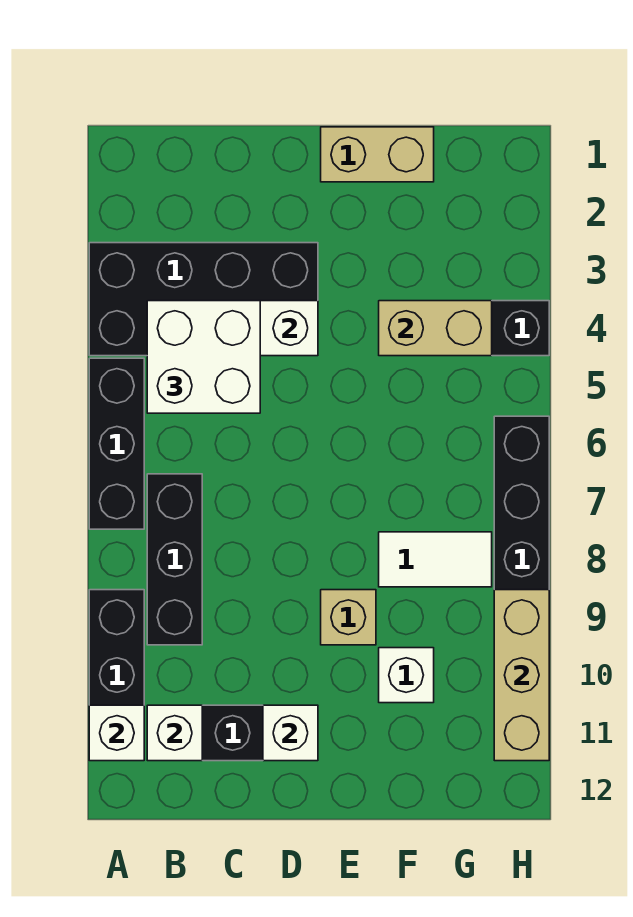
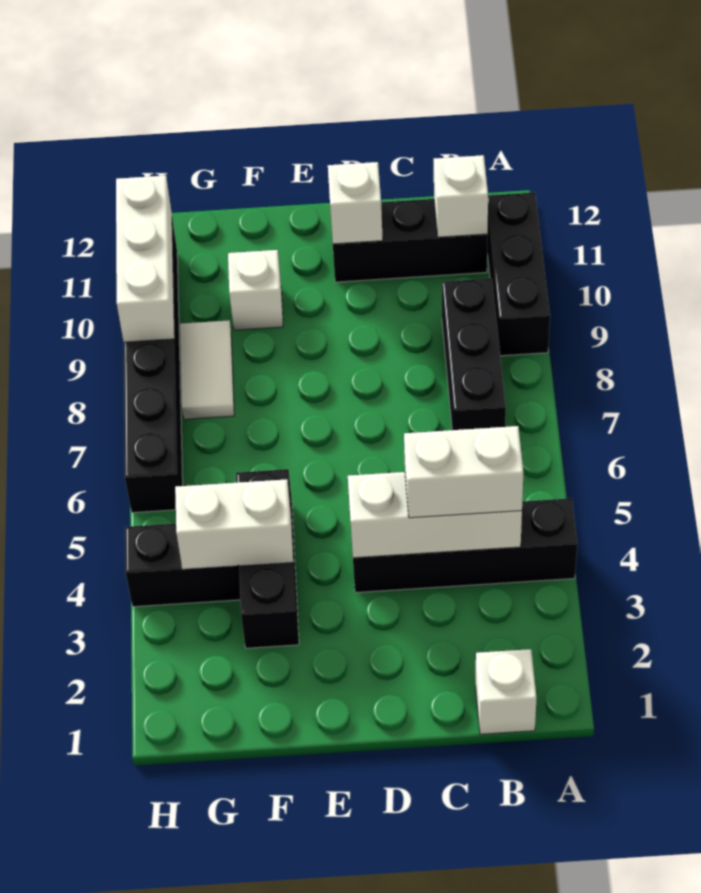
black 2x4 brick [89,243,318,356] -> black 1x4 brick [353,498,577,593]
black 1x3 brick [89,358,144,529] -> black 1x3 brick moved to [236,469,299,648]
white 1x1 brick [89,705,144,761] -> white 1x1 brick moved to [476,649,537,734]
white 2x2 brick [147,301,260,413] -> white 1x2 brick [404,426,523,518]
tan 1x2 brick [321,127,434,182] -> none
tan 1x1 brick [321,590,376,645] -> none
tan 1x2 brick [379,301,492,356] -> white 1x2 brick [175,479,293,569]
white 1x2 tile [379,532,492,587] -> white 1x2 tile turned to [180,320,234,419]
tan 1x3 brick [494,590,549,761] -> white 1x3 brick [116,176,175,342]

